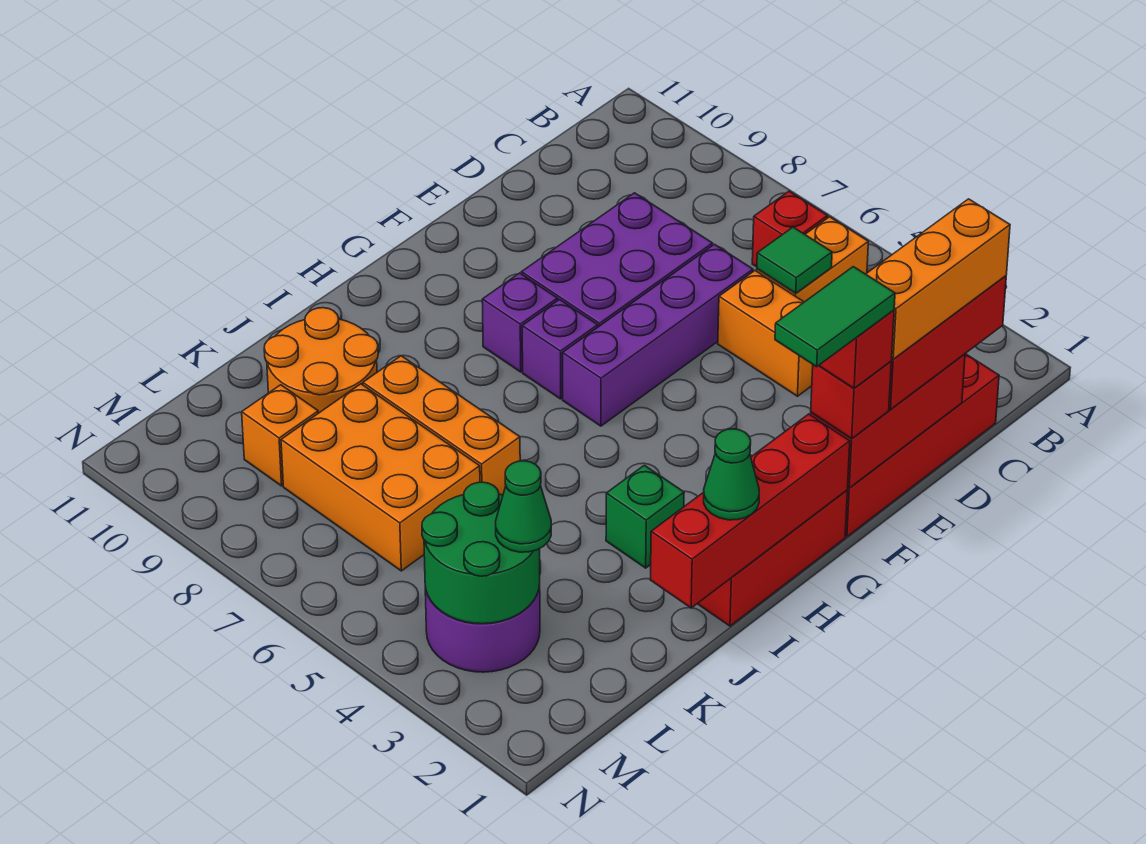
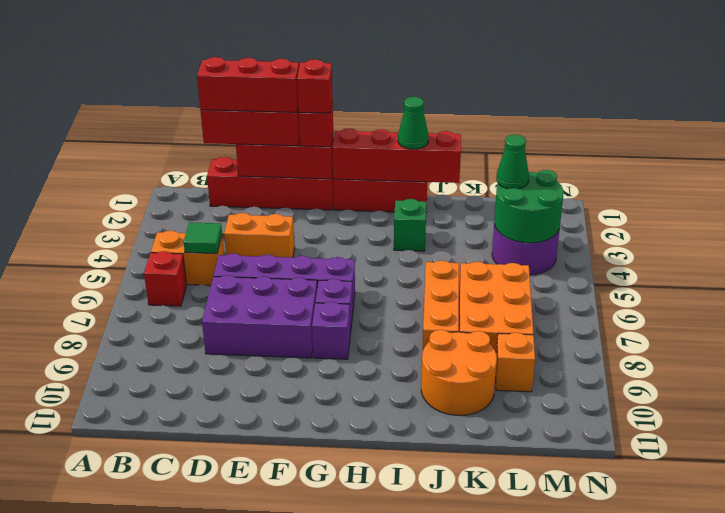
orange 1x3 brick [866,199,1010,359] -> red 1x3 brick [197,57,299,112]
orange 1x2 brick [718,271,813,396] -> orange 1x2 brick turned to [224,213,295,257]
green 1x2 tile [775,267,895,367] -> none

